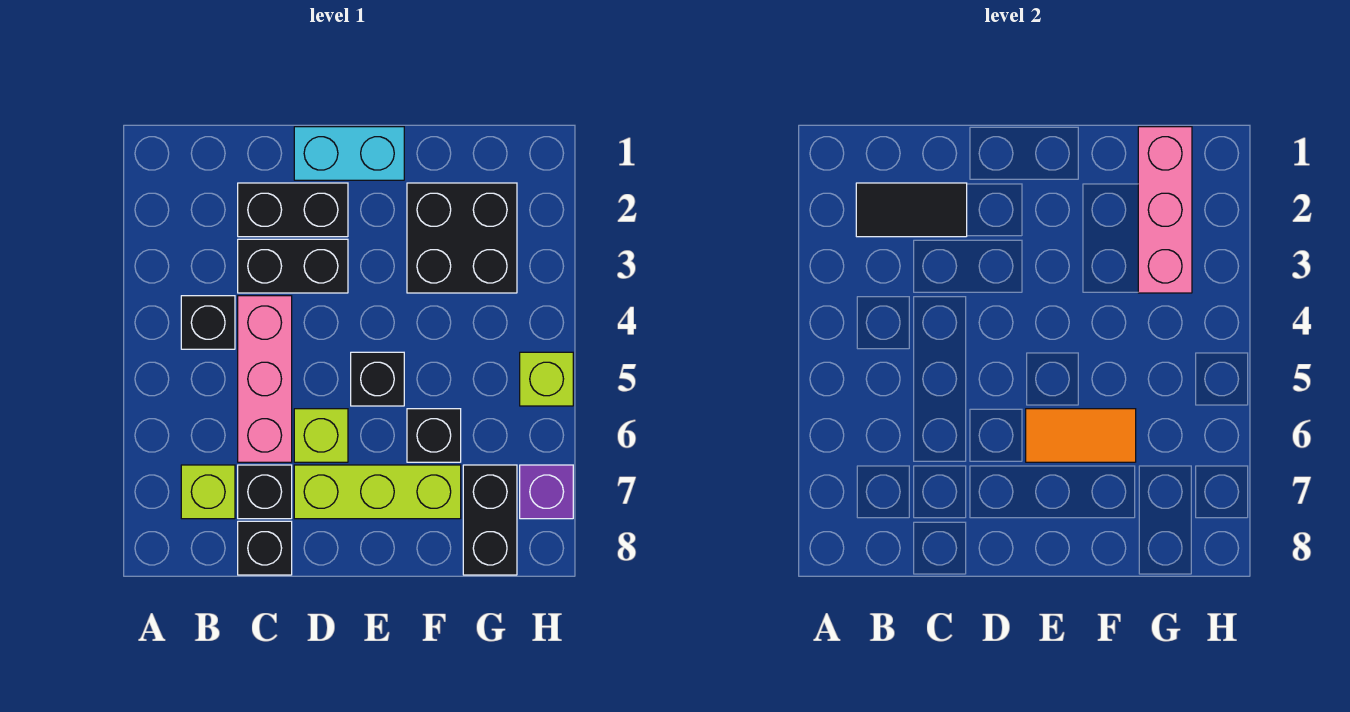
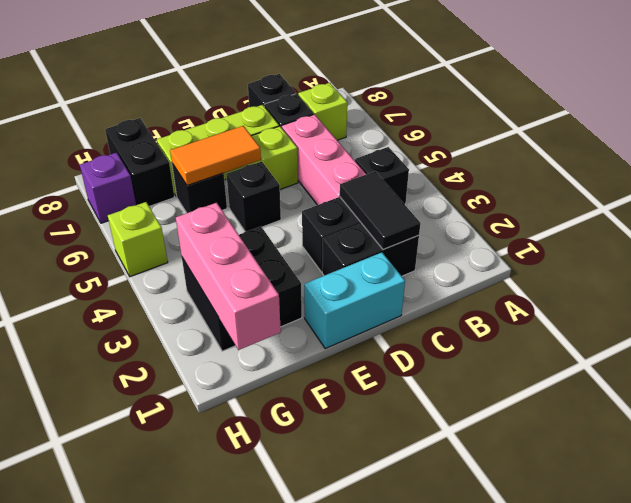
black 1x2 tile [856,183,967,237] -> black 1x2 tile turned to [340,171,421,250]

